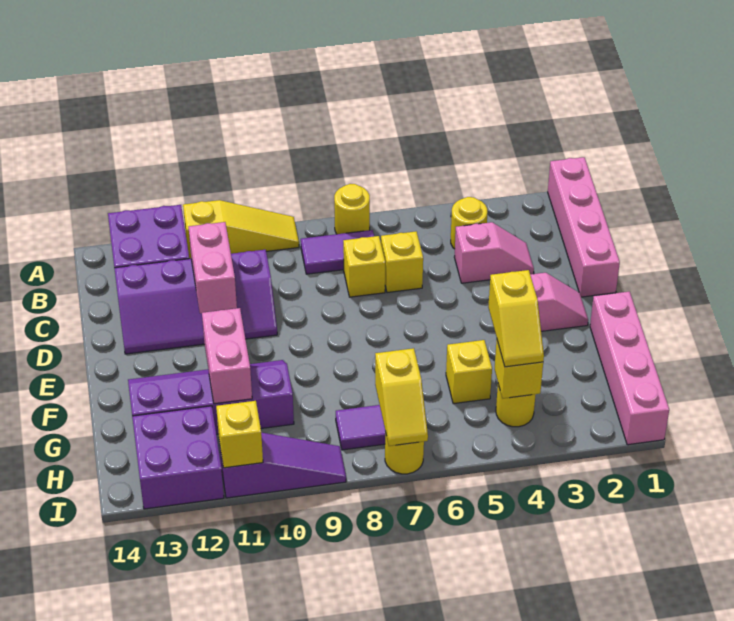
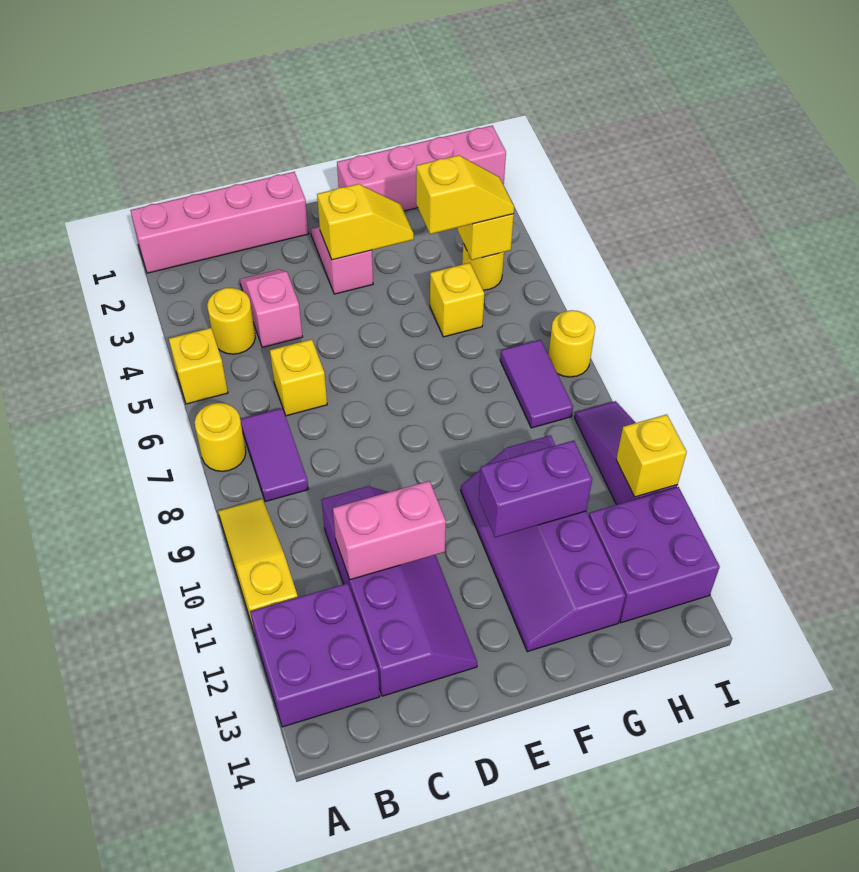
yellow 1x1 brick [343,236,385,297] -> yellow 1x1 brick moved to [169,328,228,404]
pink 1x2 brick [202,308,252,404] -> purple 1x2 brick [479,441,592,537]
yellow 1x2 slope [375,348,428,446] -> yellow 1x2 slope moved to [317,184,414,260]

